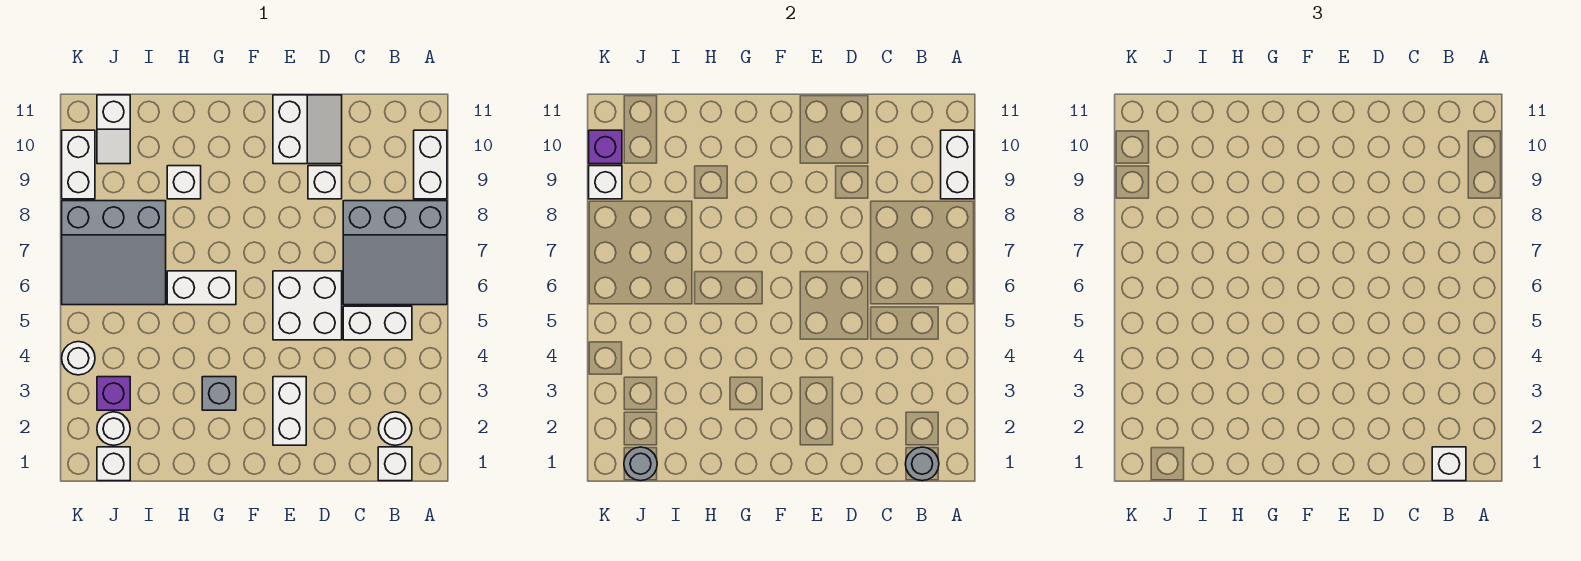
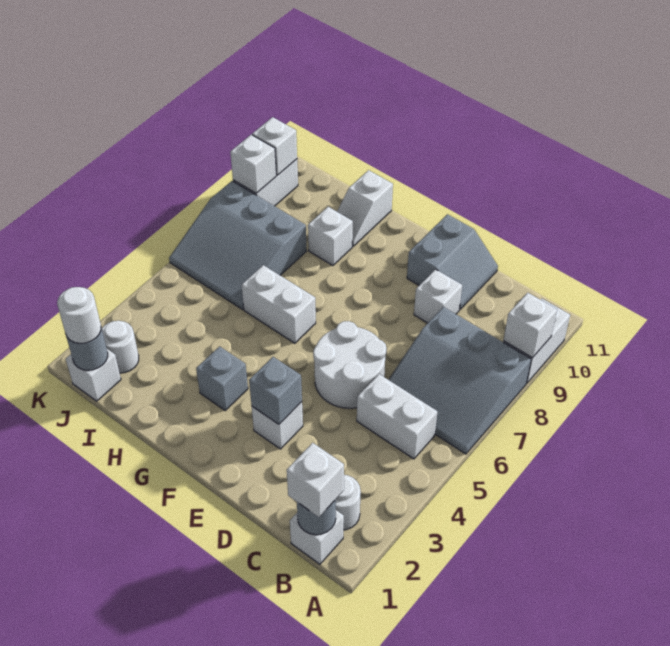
white 1x2 brick [941,130,974,199] -> white 1x1 brick [503,293,557,358]
white 2x2 brick [273,271,342,340] -> white 2x2 round brick [313,321,386,408]
white 2x2 slope [273,95,342,164] -> grey 2x2 slope [407,214,498,310]
white 1x2 brick [273,377,306,445] -> white 1x1 brick [252,402,303,449]
none -> grey 1x1 brick [249,357,302,424]
purple 1x1 brick [97,377,130,410] -> none
white 1x2 slope [97,95,130,164] -> white 1x2 slope moved to [337,170,393,246]
white 1x1 round brick [62,342,95,375] -> white 1x1 round brick moved to [57,287,101,344]
purple 1x1 brick [589,130,622,164] -> white 1x1 brick [252,117,297,175]

